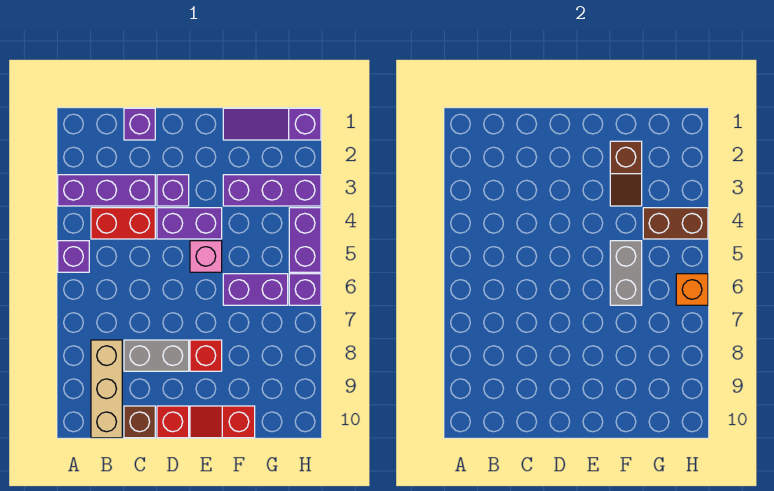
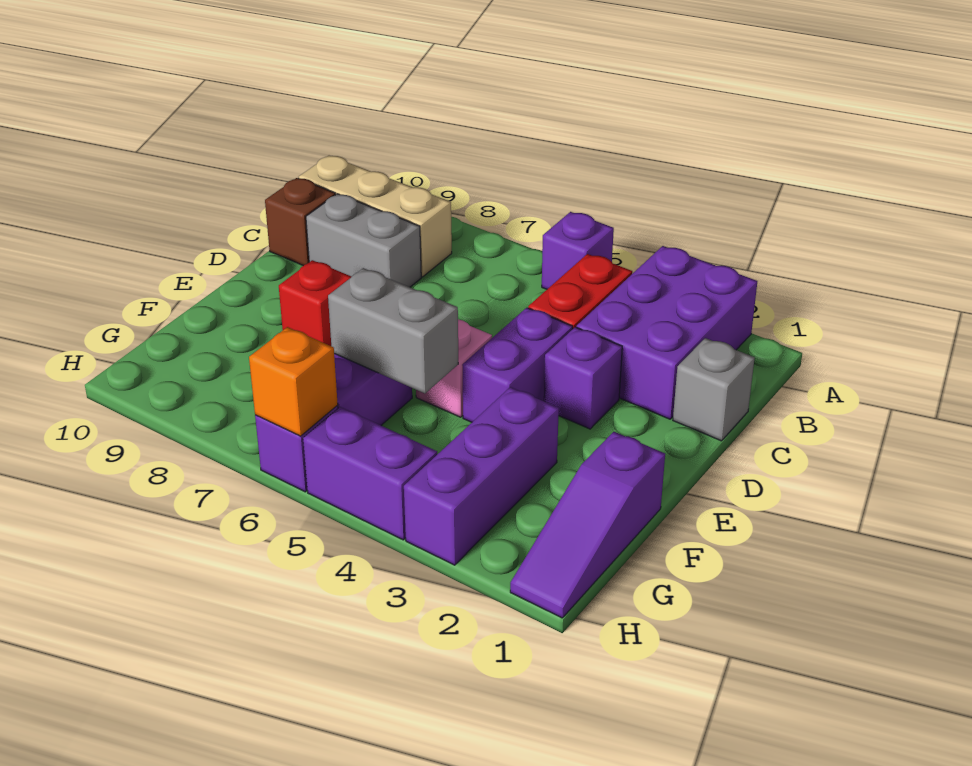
purple 1x3 brick [58,175,155,206] -> purple 2x3 brick [576,246,757,419]
purple 1x1 brick [124,108,155,140] -> grey 1x1 brick [673,338,755,441]
grey 1x2 brick [124,340,189,371] -> grey 1x2 brick turned to [306,194,421,287]
red 1x1 brick [157,406,189,438] -> none
red 1x2 slope [190,406,255,438] -> none
purple 1x3 slope [223,108,321,140] -> purple 1x3 slope turned to [510,432,665,618]
brown 1x2 slope [610,141,642,206] -> none
brown 1x2 brick [643,208,708,239] -> none

